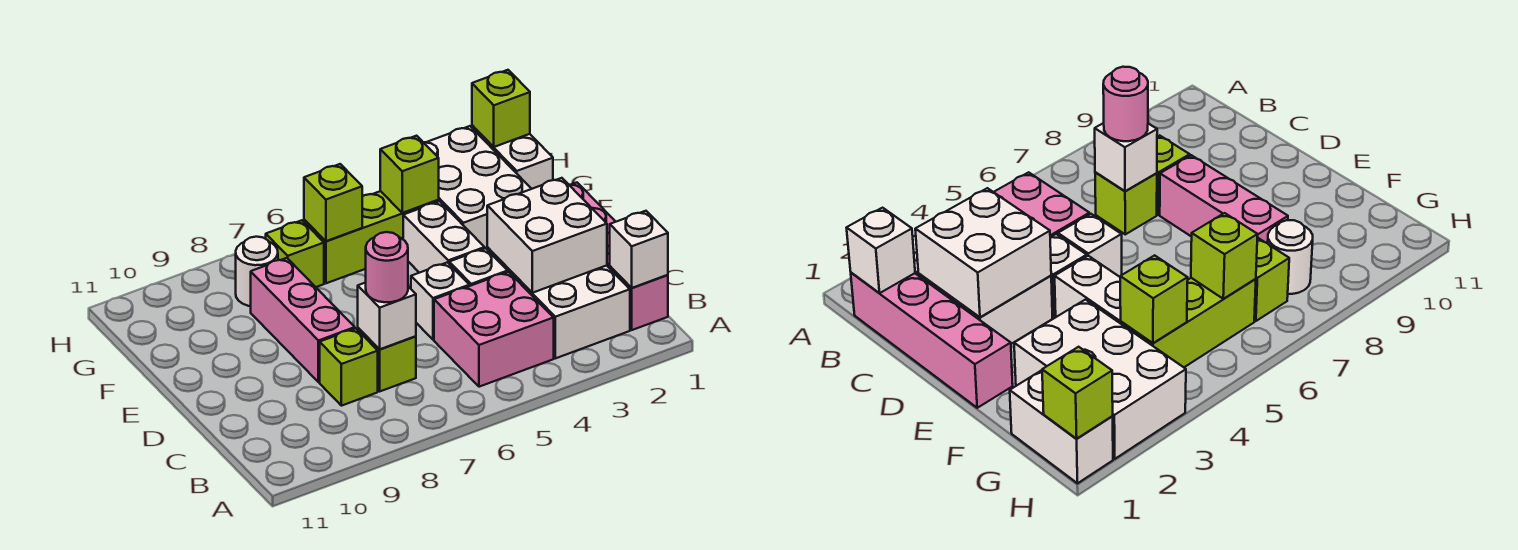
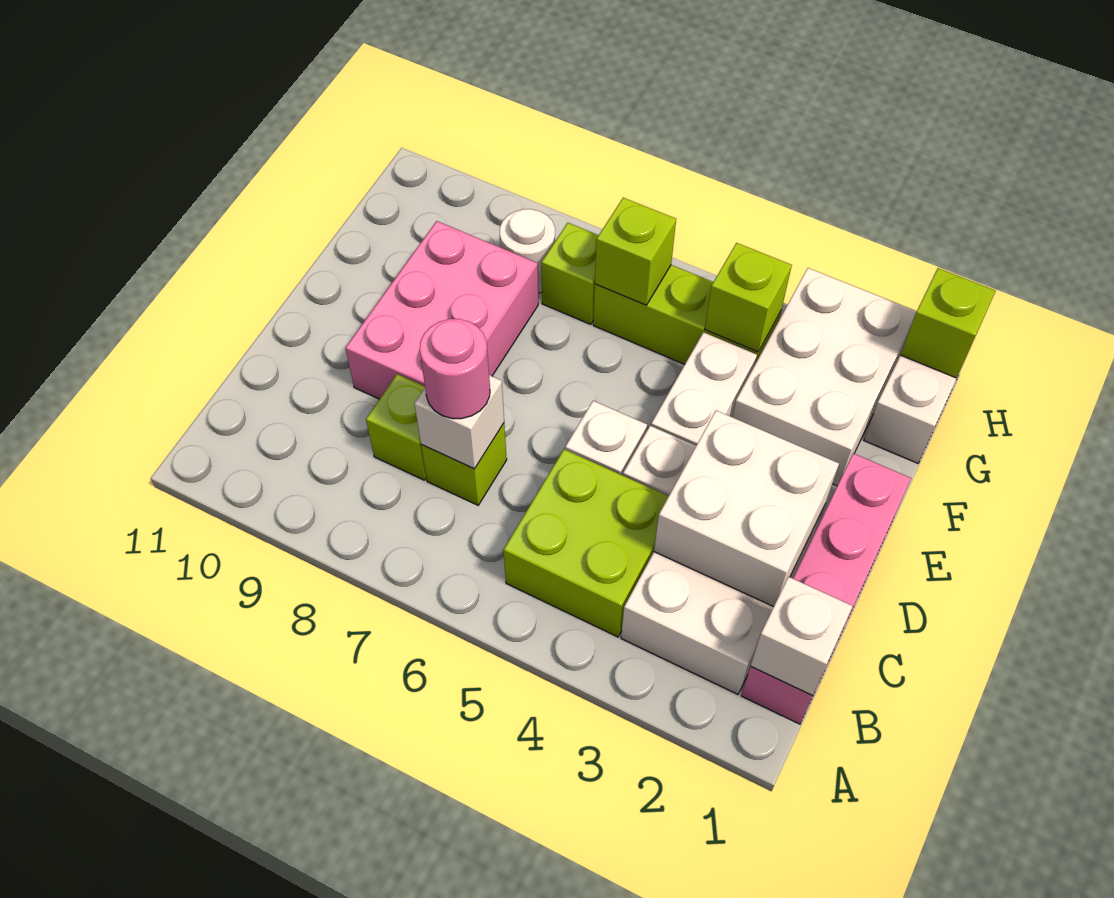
pink 2x2 brick [434,272,554,387] -> lime 2x2 brick [503,449,669,637]
pink 1x3 brick [251,258,355,382] -> pink 2x3 brick [345,221,538,399]

